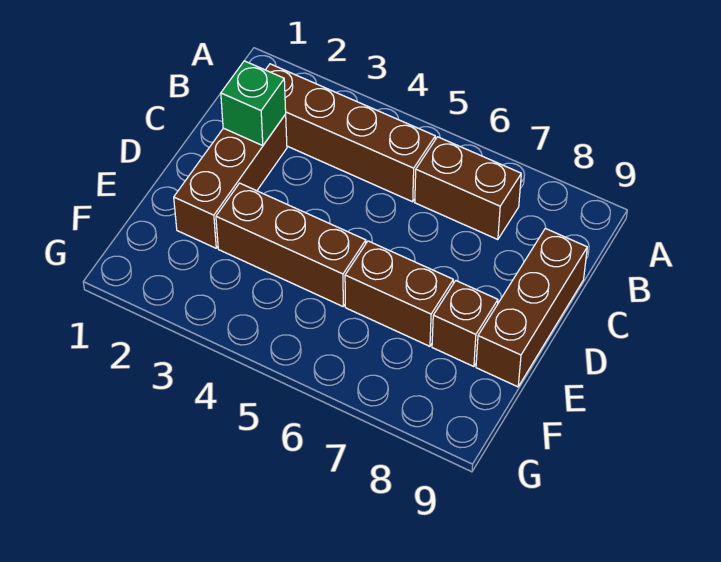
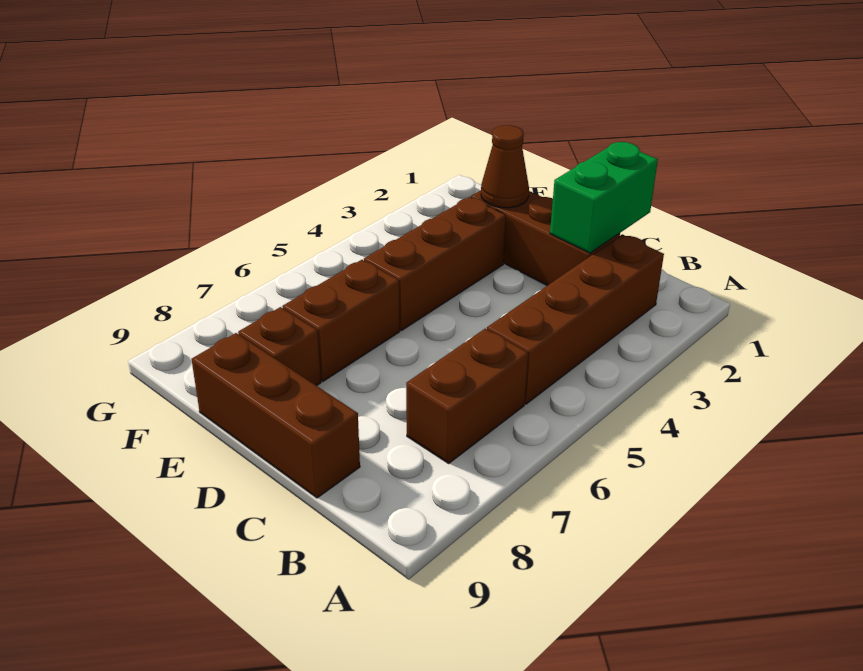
green 1x1 brick [221,61,286,146] -> green 1x2 brick [550,142,658,253]
none -> brown 1x1 cone [481,125,529,208]

